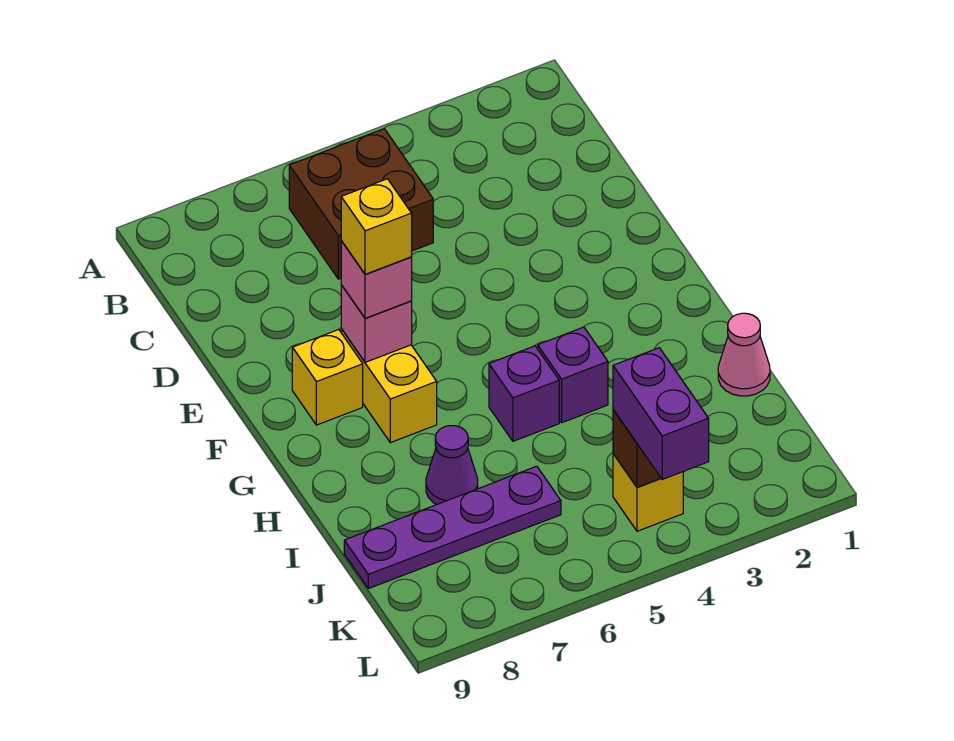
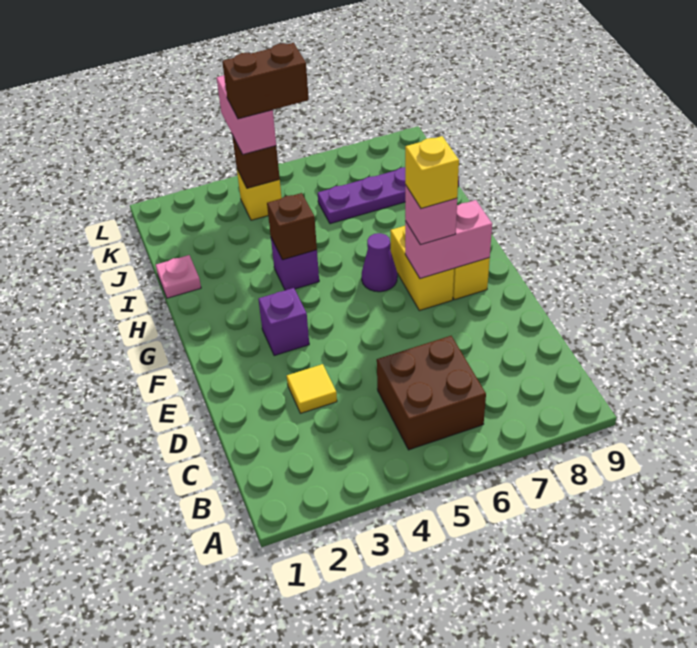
none -> yellow 1x1 tile [287,364,337,413]
pink 1x1 brick [341,285,412,362] -> pink 1x2 brick [405,200,492,279]
none -> brown 1x1 brick [267,193,317,260]
purple 1x1 brick [489,346,559,441] -> purple 1x1 brick moved to [258,288,309,356]
pink 1x1 cone [718,313,770,396] -> pink 1x1 plate [156,255,201,298]
purple 1x1 cone [426,426,478,505] -> purple 1x1 cone moved to [362,233,397,292]
purple 1x2 brick [613,348,709,479] -> pink 1x2 brick [216,76,276,154]
none -> brown 1x2 brick [222,43,309,119]

